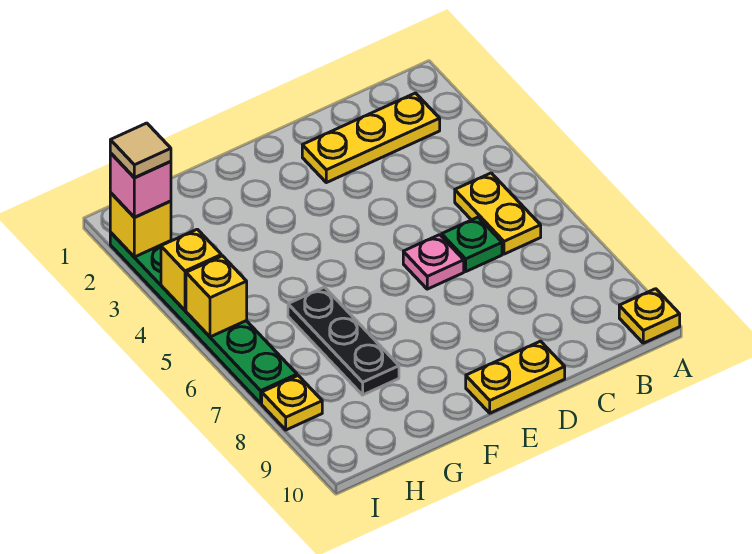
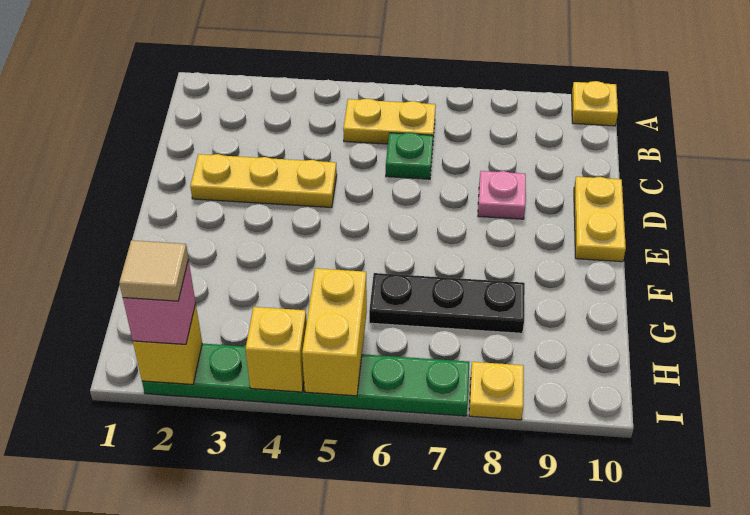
yellow 1x3 plate [302,93,440,183] -> yellow 1x3 plate turned to [190,154,337,208]
pink 1x1 plate [403,235,464,289] -> pink 1x1 plate moved to [478,171,526,219]
yellow 1x1 brick [186,256,247,337] -> yellow 1x2 brick [302,268,367,396]

